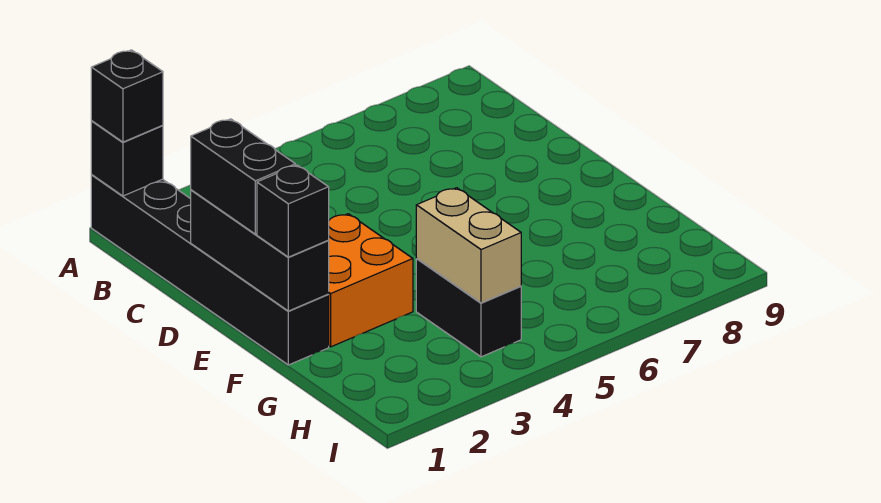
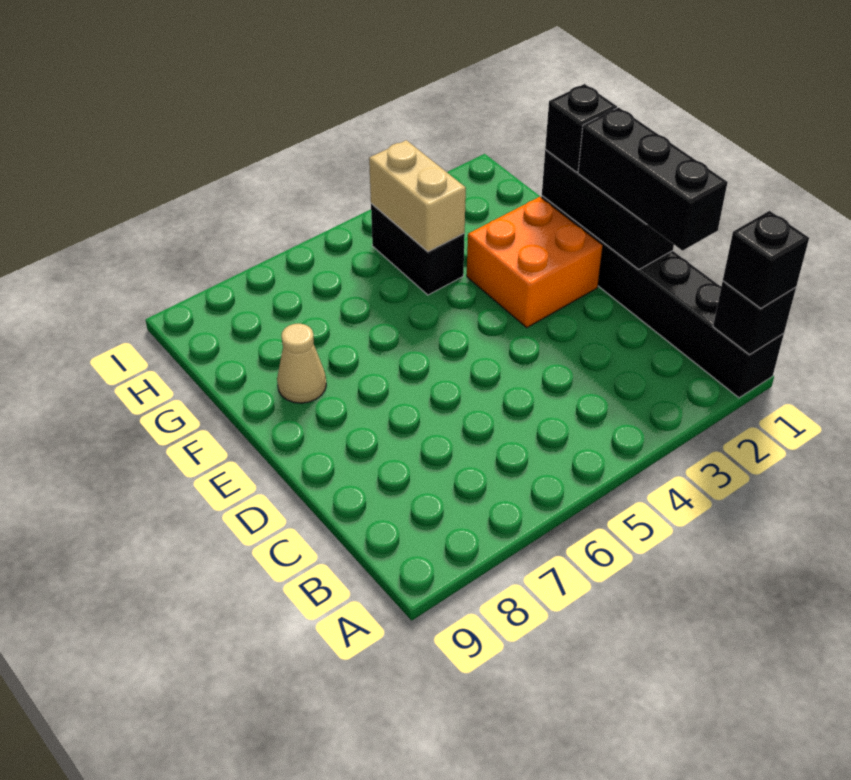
black 1x2 brick [191,119,295,234] -> black 1x3 brick [578,107,728,251]
none -> tan 1x1 cone [277,323,326,403]

